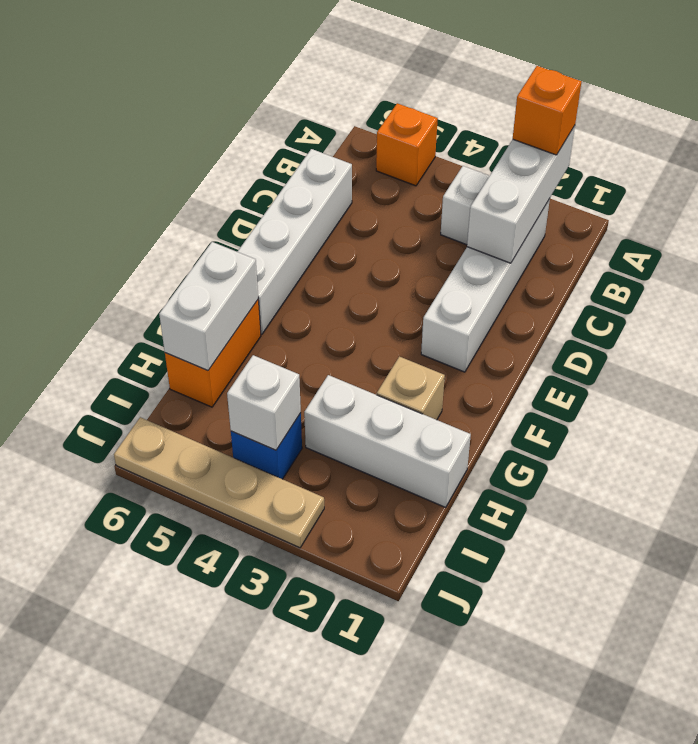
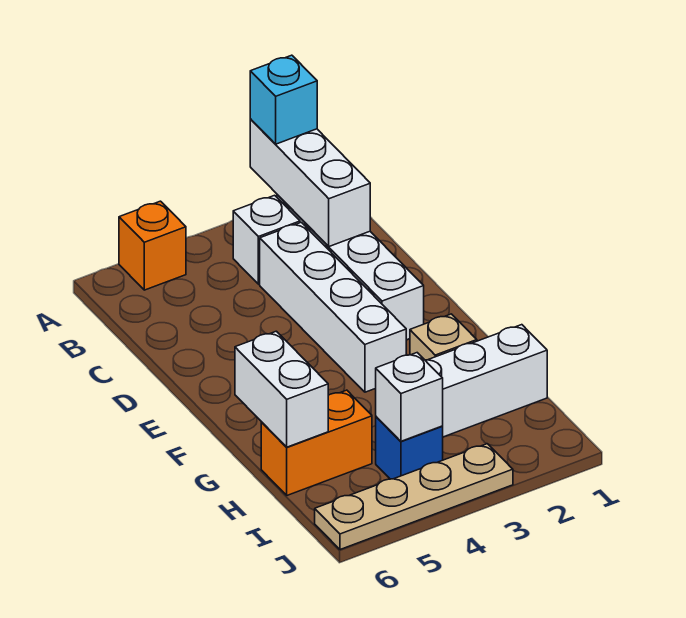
orange 1x1 brick [513,66,581,155] -> cyan 1x1 brick [250,55,317,144]
white 1x4 brick [237,149,352,334] -> white 1x4 brick moved to [260,222,406,392]
orange 1x2 brick [165,300,261,407] -> orange 1x2 brick turned to [261,390,372,495]

